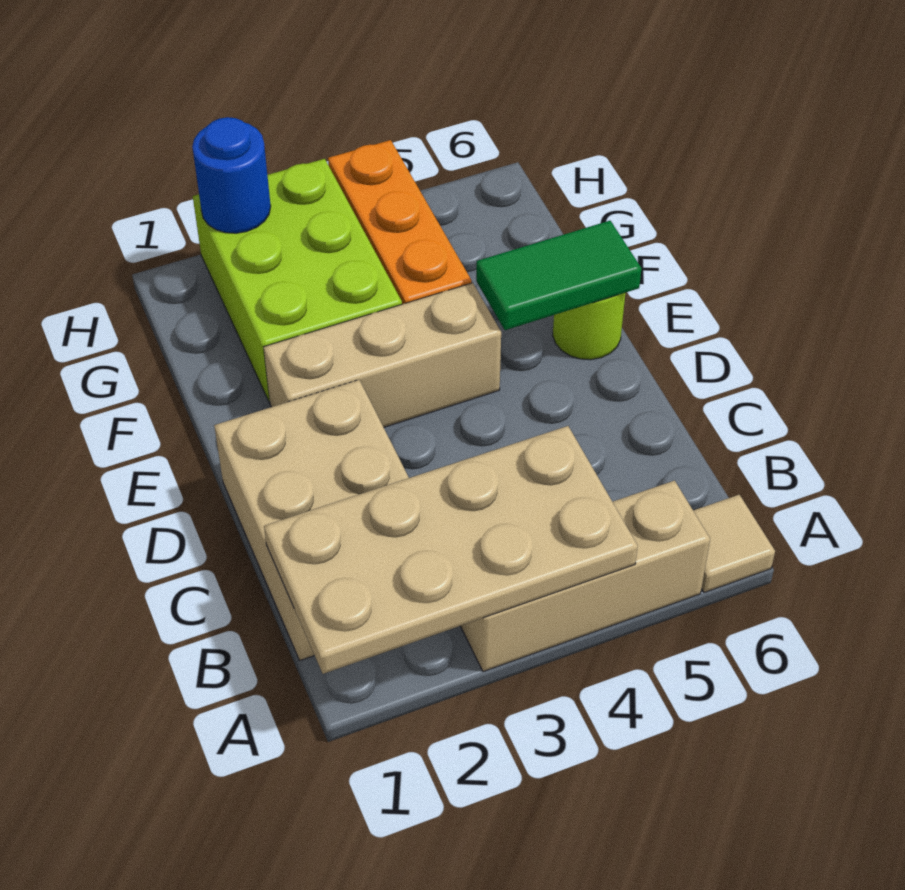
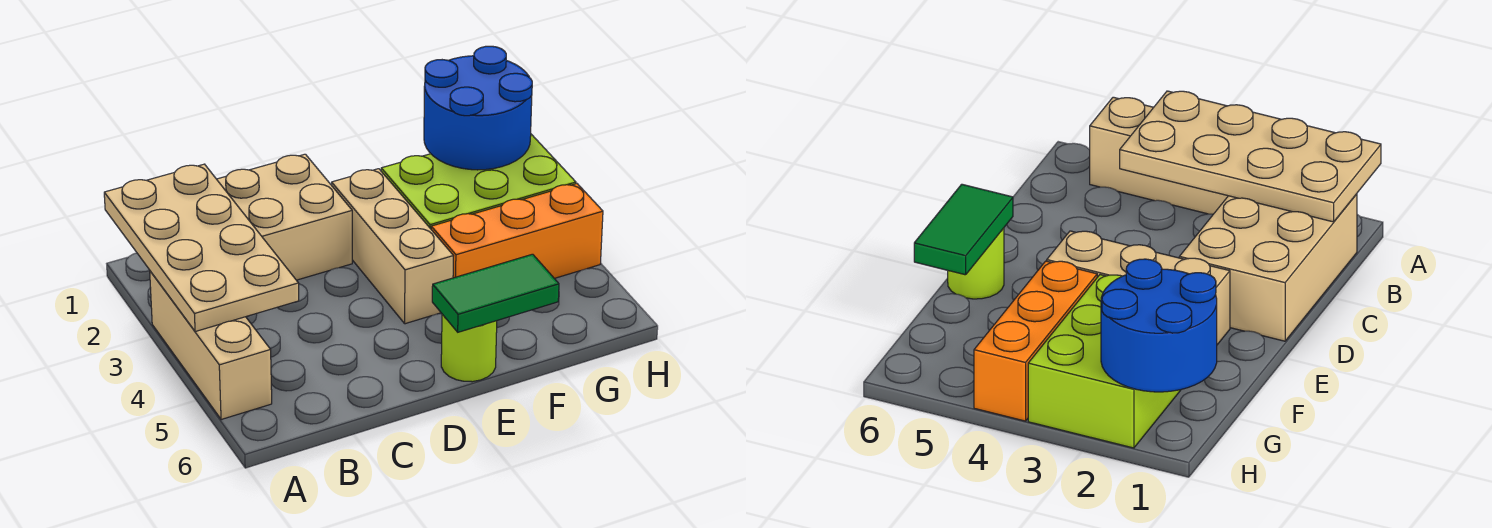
tan 1x1 tile [693,495,775,593] -> none
green 1x2 tile [476,221,642,330] -> green 1x2 tile turned to [432,254,559,332]
blue 1x1 round brick [192,117,271,233] -> blue 2x2 round brick [424,46,532,170]

